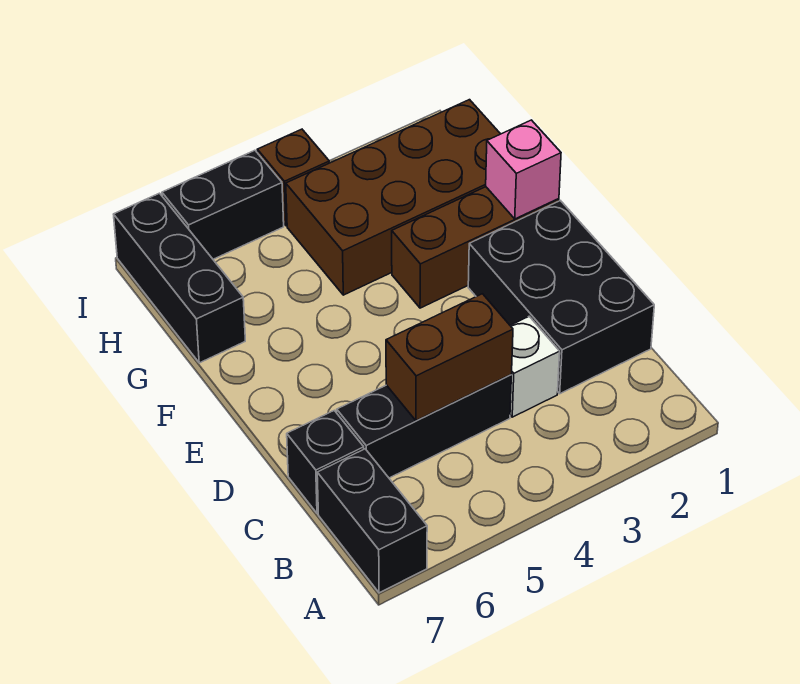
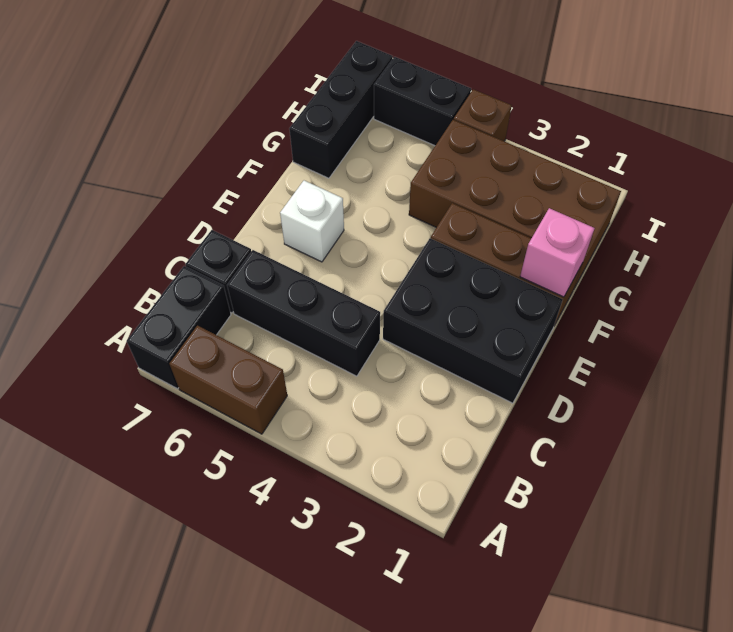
black 2x3 brick [468,201,654,394] -> black 2x3 brick turned to [383,238,563,403]
white 1x1 brick [510,316,560,417] -> white 1x1 brick moved to [280,181,344,262]
brown 1x2 brick [386,294,513,421] -> brown 1x2 brick moved to [169,326,287,434]

